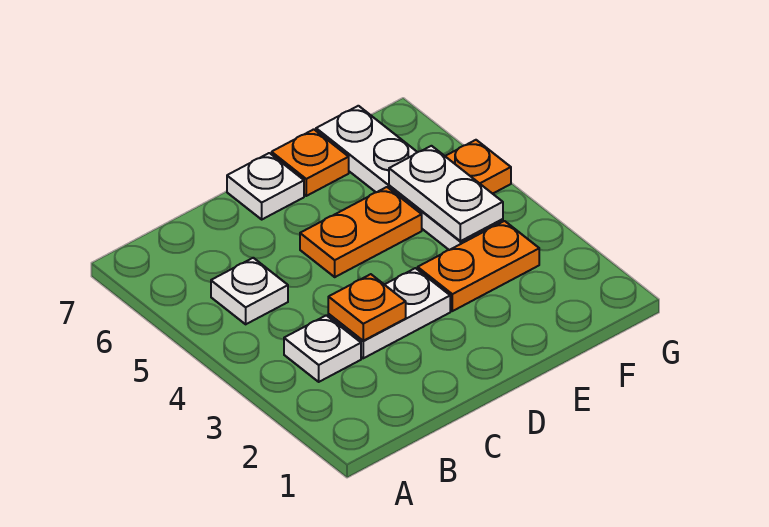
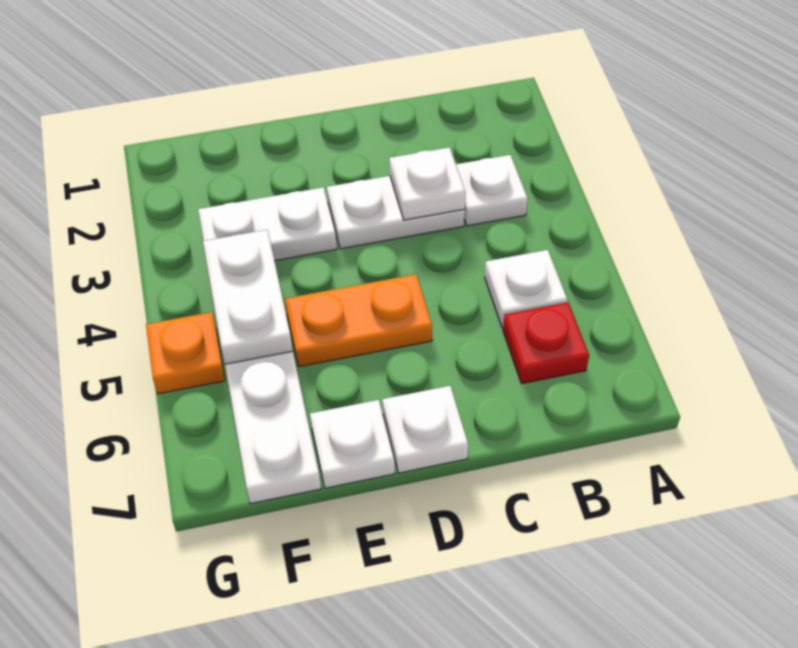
none -> red 1x1 plate [503,302,589,383]
orange 1x1 plate [328,274,406,341] -> white 1x1 plate [390,147,466,220]
orange 1x2 plate [418,221,539,311] -> white 1x2 plate [198,187,337,261]
orange 1x1 plate [272,129,349,196] -> white 1x1 plate [310,400,395,488]

